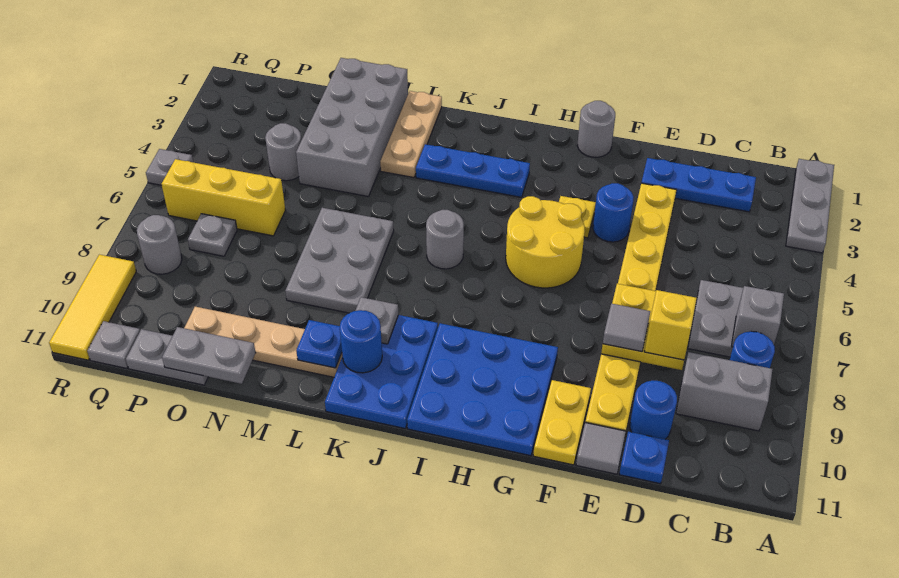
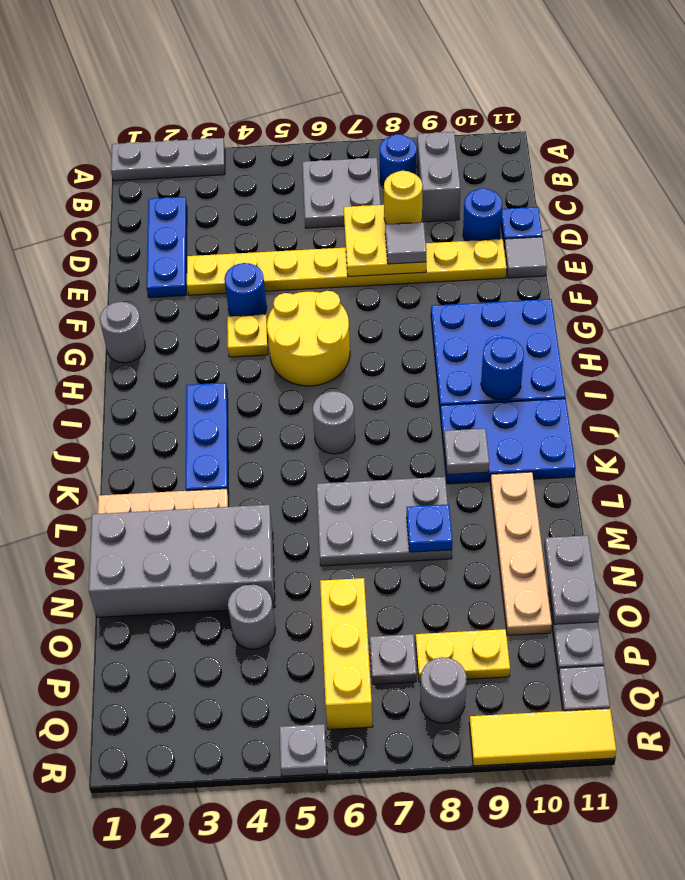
grey 1x1 brick [731,286,784,347] -> none
yellow 1x1 brick [644,290,697,360] -> yellow 1x1 round brick [384,171,422,224]
yellow 1x2 plate [533,380,591,465] -> yellow 1x2 plate moved to [416,629,510,682]
blue 1x1 round brick [340,310,382,373] -> blue 1x1 round brick moved to [481,337,524,400]
blue 1x1 plate [296,320,342,368] -> blue 1x1 plate moved to [407,504,452,552]

